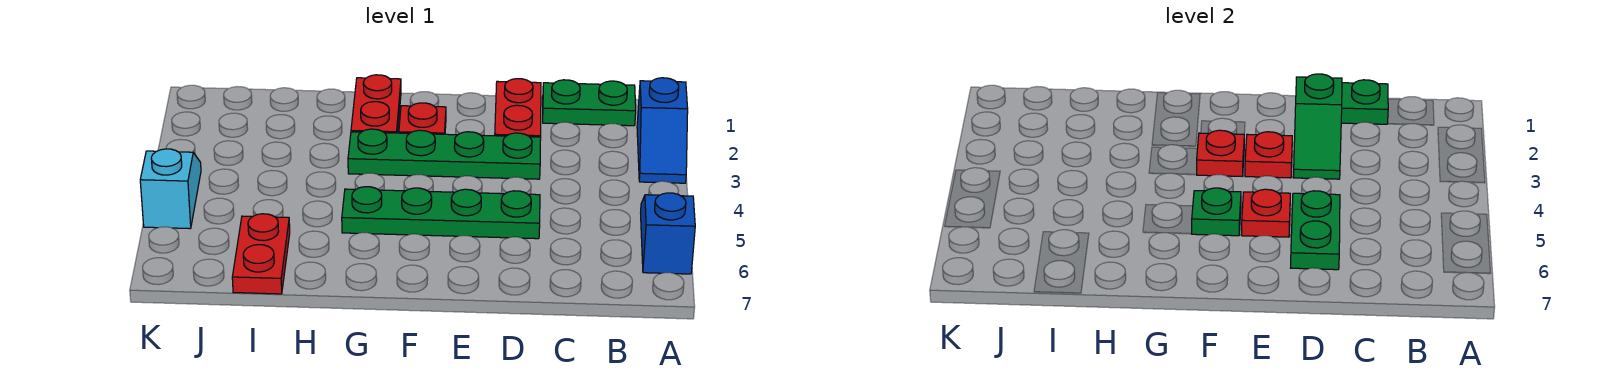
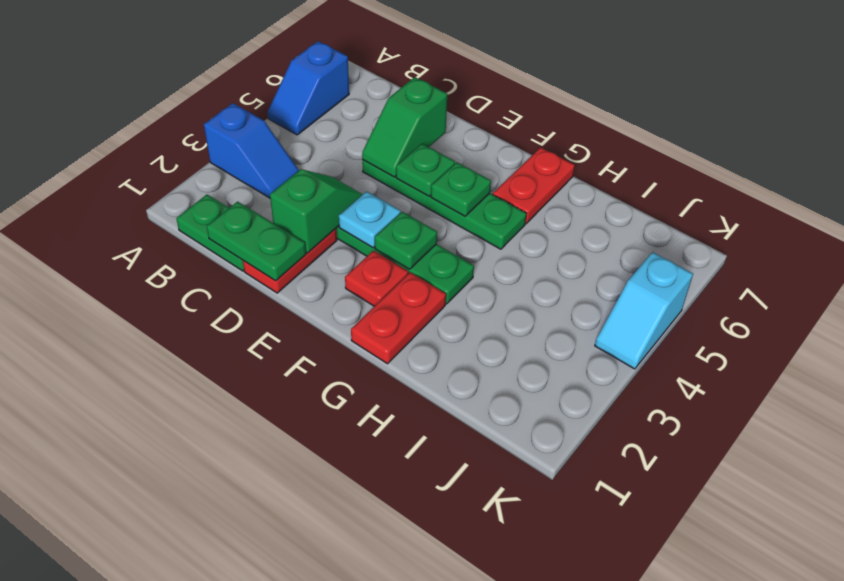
blue 1x2 slope [637,78,688,183] -> blue 1x2 slope turned to [204,103,299,198]
green 1x2 plate [1291,191,1340,270] -> green 1x2 slope [362,77,447,177]
red 1x1 plate [1245,132,1292,178] -> cyan 1x1 plate [339,191,401,248]
red 1x1 plate [1242,189,1290,237] -> green 1x1 plate [396,144,455,196]
red 1x1 plate [1196,130,1244,176] -> green 1x1 plate [375,212,437,269]
red 1x2 plate [232,214,290,294] -> red 1x2 plate moved to [493,147,575,224]

